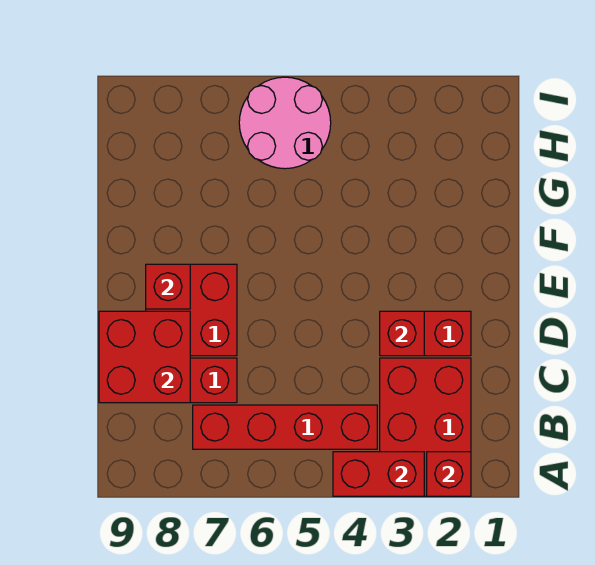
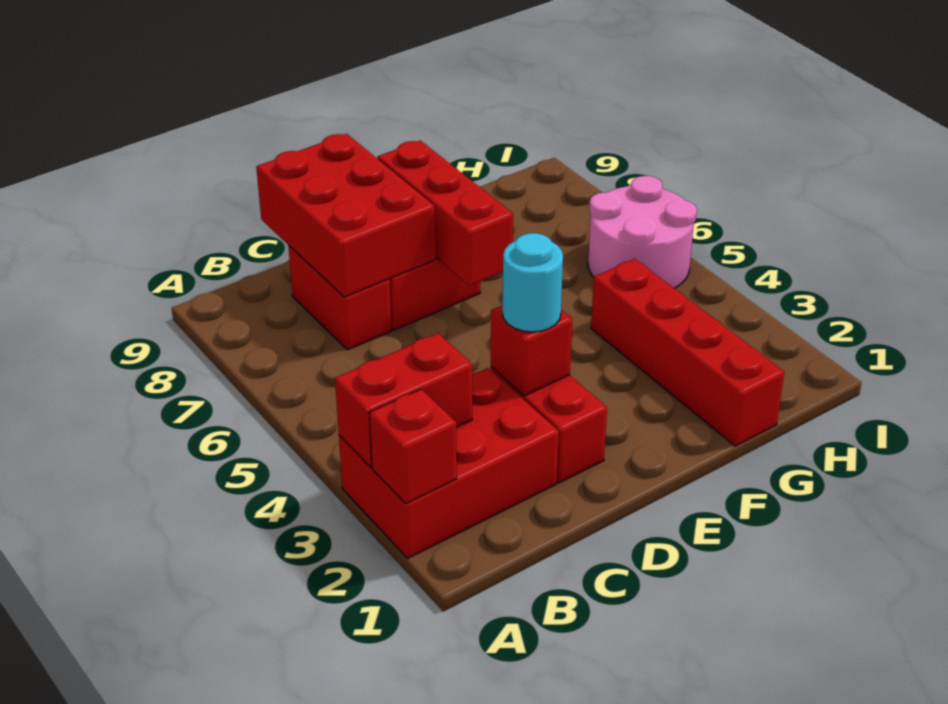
red 1x2 brick [333,452,424,496] -> red 1x2 brick turned to [335,333,472,467]
red 1x4 brick [193,405,377,449] -> red 1x4 brick moved to [591,259,784,446]
red 2x2 brick [99,311,190,403] -> red 2x3 brick [256,134,436,297]
none -> cyan 1x1 round brick [503,233,563,332]
red 1x1 brick [146,264,190,309] -> red 1x3 brick [378,141,513,286]

